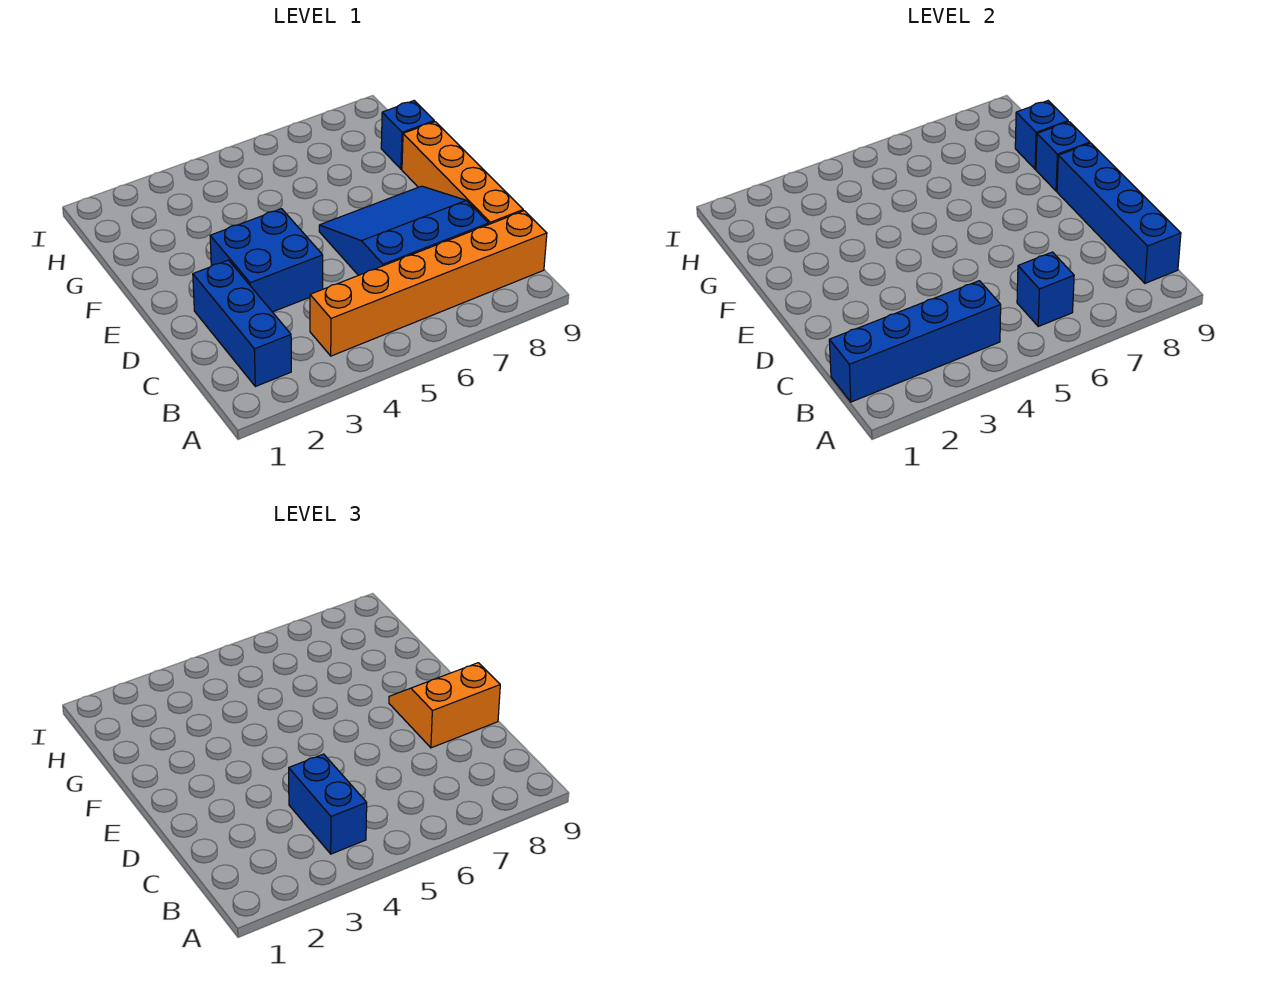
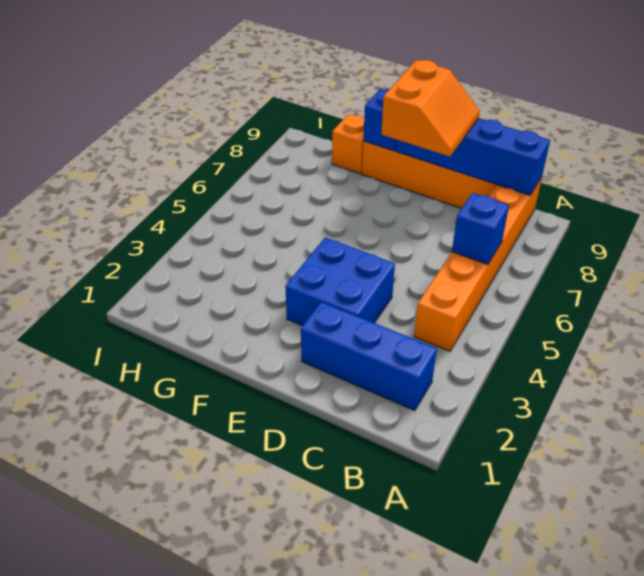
blue 1x4 brick [829,281,1001,402] -> none
blue 1x2 brick [289,754,367,854] -> none
blue 3x3 slope [319,186,489,275] -> none
orange 2x2 slope [389,663,500,748] -> orange 2x2 slope turned to [381,60,480,157]
blue 1x1 brick [381,101,434,169] -> orange 1x1 brick [332,115,364,174]
blue 1x1 brick [1015,101,1068,169] -> none

